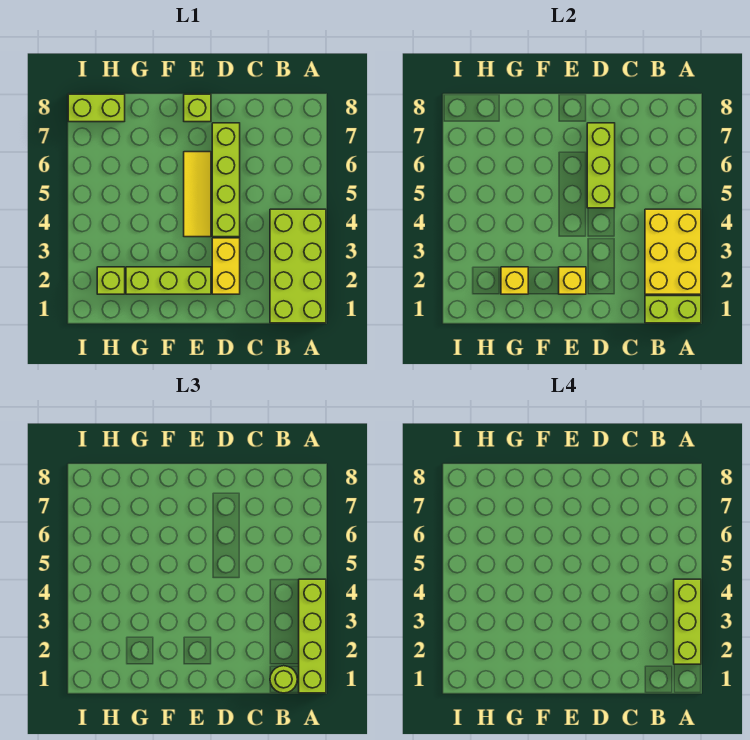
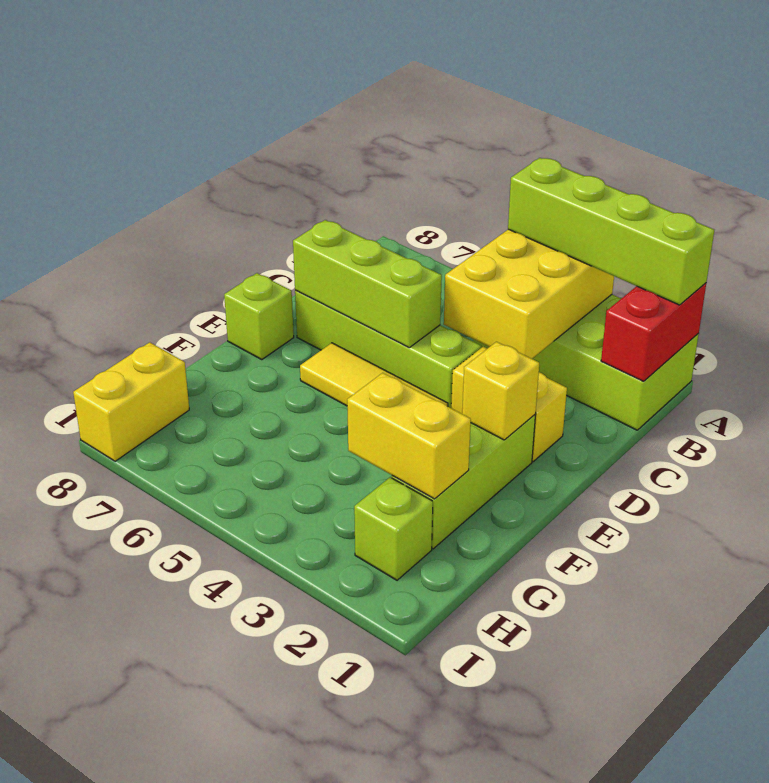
lime 1x2 brick [645,296,701,323] -> red 1x2 brick [601,283,706,381]
yellow 2x3 brick [645,209,701,294] -> yellow 2x3 brick turned to [444,229,614,359]
lime 1x3 brick [674,579,701,664] -> none
lime 1x1 round brick [270,666,297,693] -> none
yellow 1x1 brick [501,267,528,294] -> yellow 1x2 brick [347,373,471,499]
lime 1x2 brick [68,94,125,122] -> yellow 1x2 brick [73,342,189,461]

